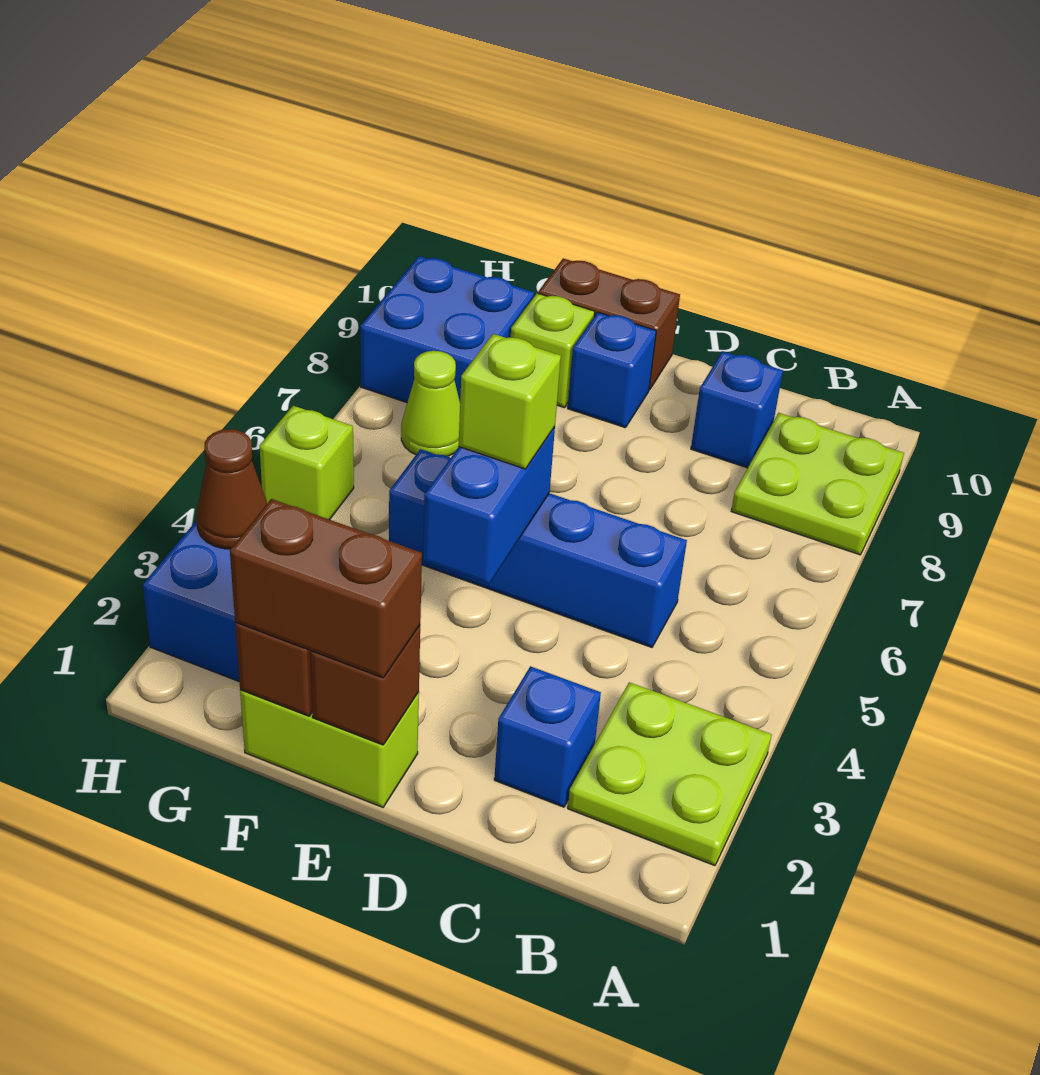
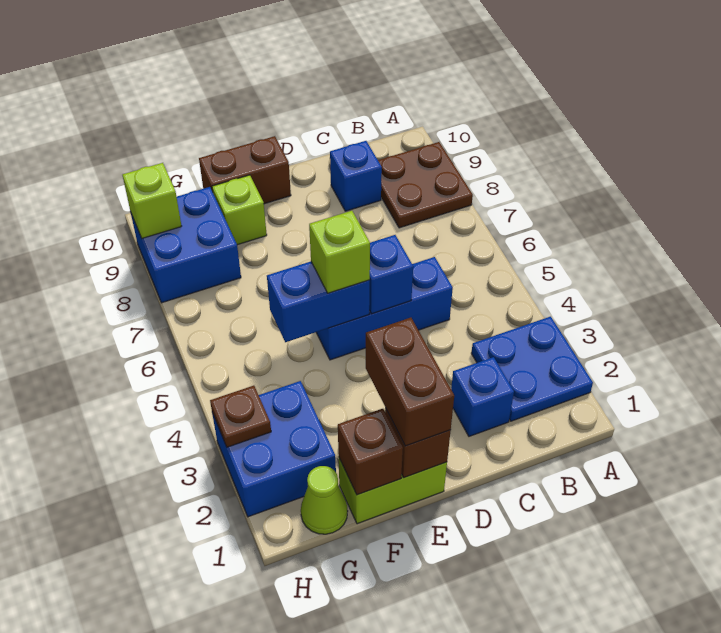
lime 2x2 plate [568,682,772,866] -> blue 2x2 plate [471,317,593,421]
lime 2x2 plate [731,413,904,555] -> brown 2x2 plate [378,142,473,228]
blue 1x4 brick [389,449,687,647] -> blue 1x3 brick [316,257,453,360]
brown 1x2 brick [230,499,422,678] -> brown 1x2 brick turned to [366,318,454,446]
blue 1x2 brick [423,427,555,584] -> blue 1x2 brick turned to [267,262,370,342]
blue 1x1 brick [568,312,656,428] -> blue 1x1 brick moved to [369,235,413,314]
lime 1x1 cone [401,351,460,456] -> lime 1x1 cone moved to [301,466,348,534]
brown 1x1 cone [196,429,267,549] -> brown 1x1 plate [210,386,271,447]
lime 1x1 brick [260,406,354,520] -> lime 1x1 brick moved to [123,163,181,238]

